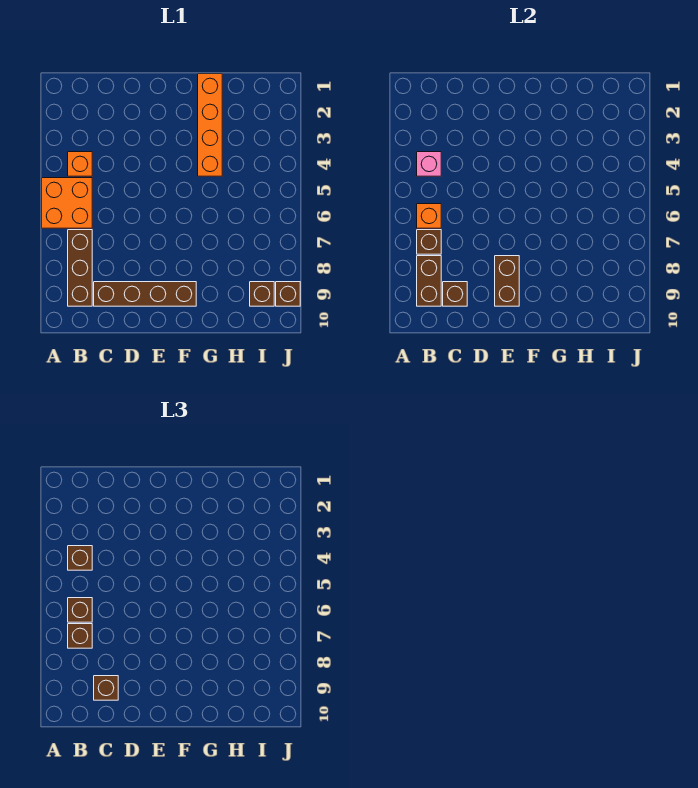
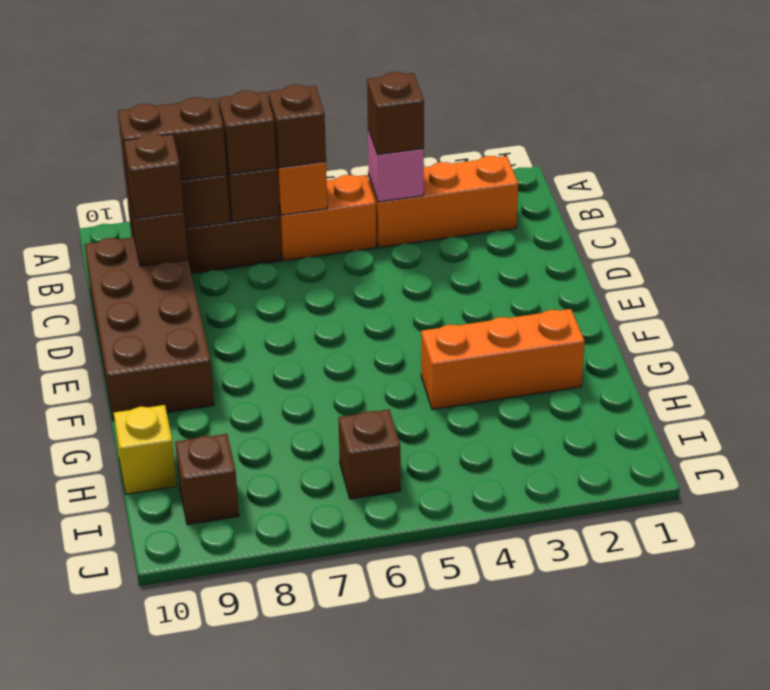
orange 2x2 brick [42,178,92,228] -> orange 1x2 brick [279,175,376,261]
orange 1x1 brick [68,152,92,176] -> orange 1x3 brick [369,156,518,247]
brown 1x4 brick [94,282,196,306] -> brown 2x4 brick [84,237,214,421]
brown 1x2 brick [495,256,519,306] -> brown 1x2 brick moved to [118,97,227,186]
orange 1x4 brick [198,74,222,176] -> orange 1x3 brick [421,309,585,409]
none -> yellow 1x1 brick [114,405,177,494]
brown 1x1 brick [276,282,300,306] -> brown 1x1 brick moved to [338,409,401,499]

